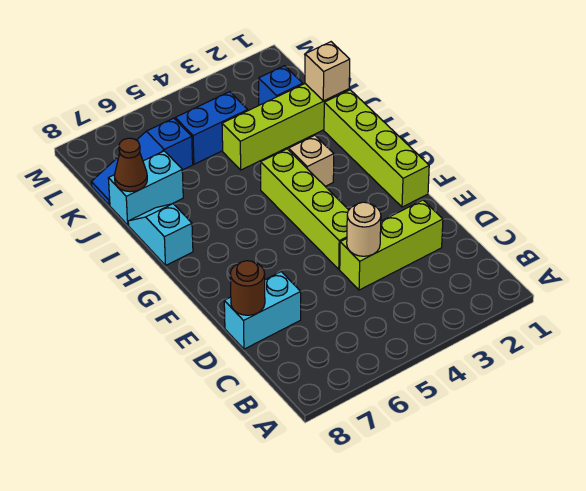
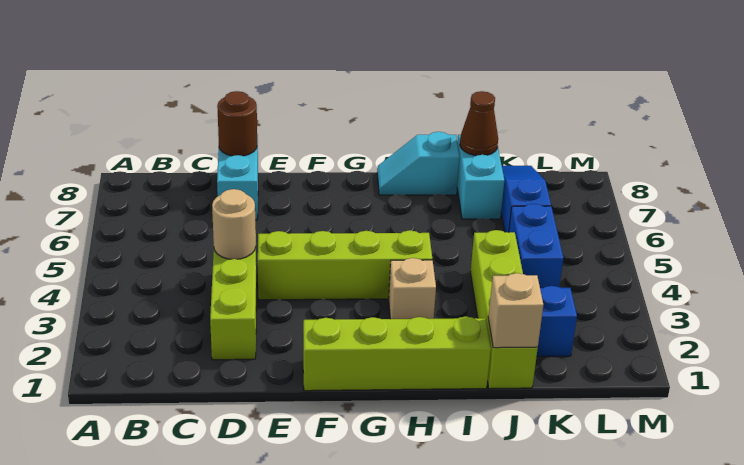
cyan 1x2 slope [128,204,193,265] -> cyan 1x2 slope turned to [377,132,460,195]

